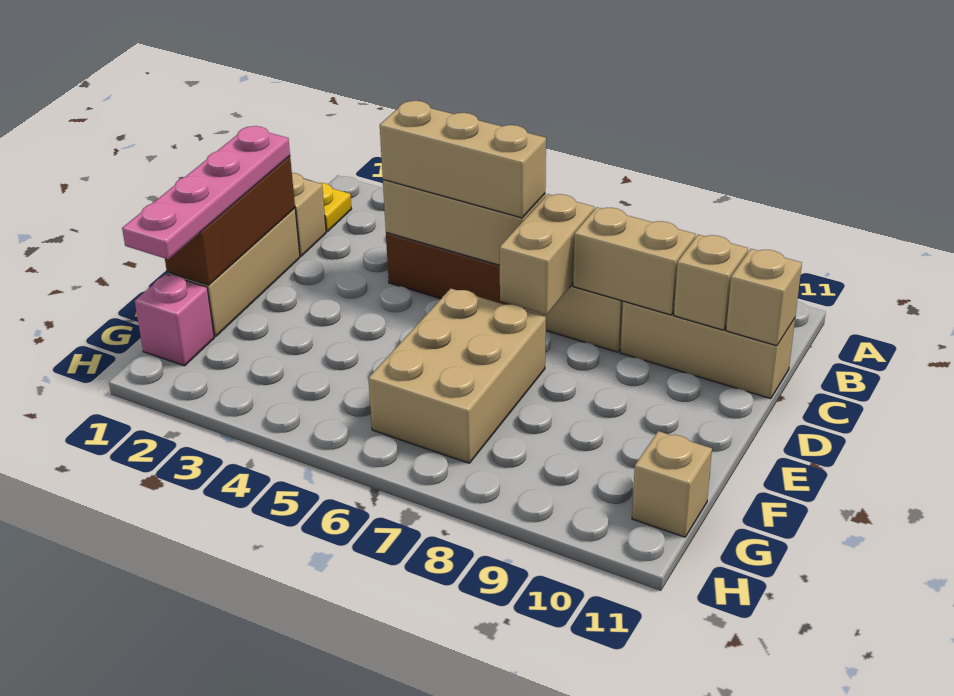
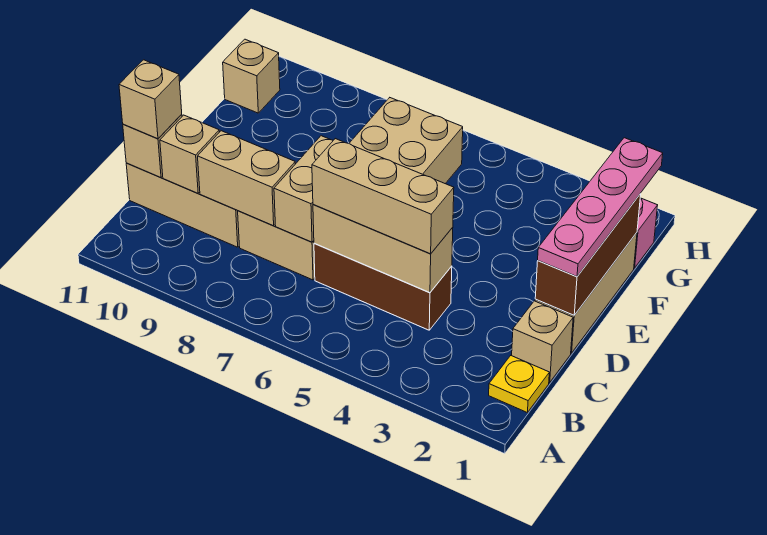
none -> tan 1x1 brick [119,60,182,139]

